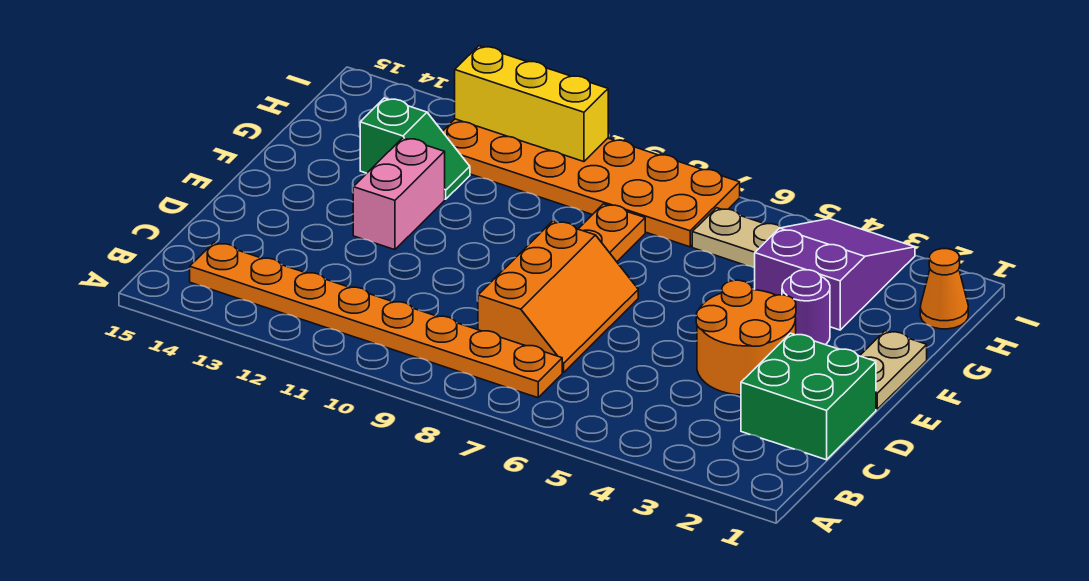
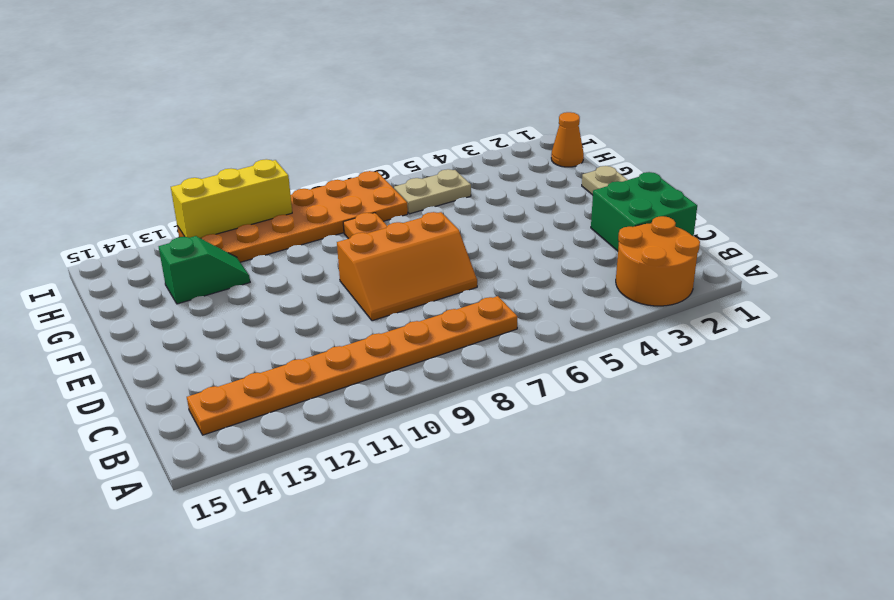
orange 2x3 slope [478,221,638,373] -> orange 2x3 slope turned to [337,212,477,321]
orange 2x2 round brick [696,280,796,395] -> orange 2x2 round brick moved to [616,216,700,306]
pink 1x2 brick [353,138,445,250] -> none
purple 1x1 round brick [782,270,830,345] -> none
purple 2x3 slope [755,219,915,330] -> none

